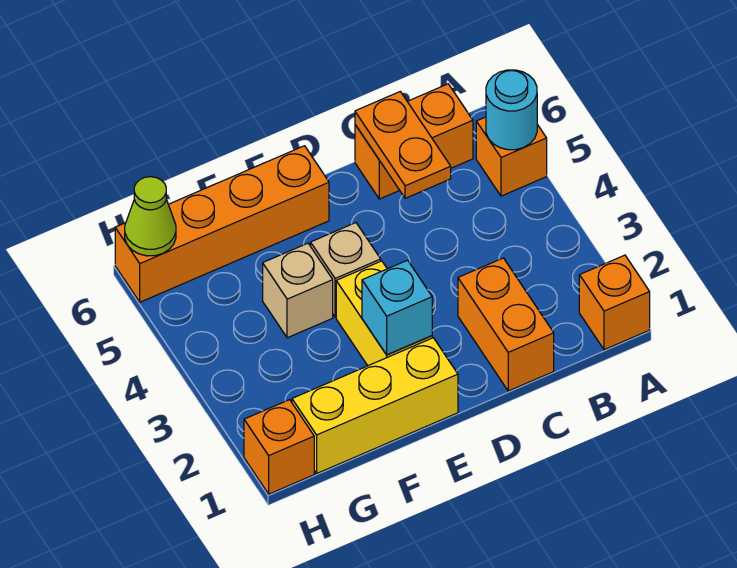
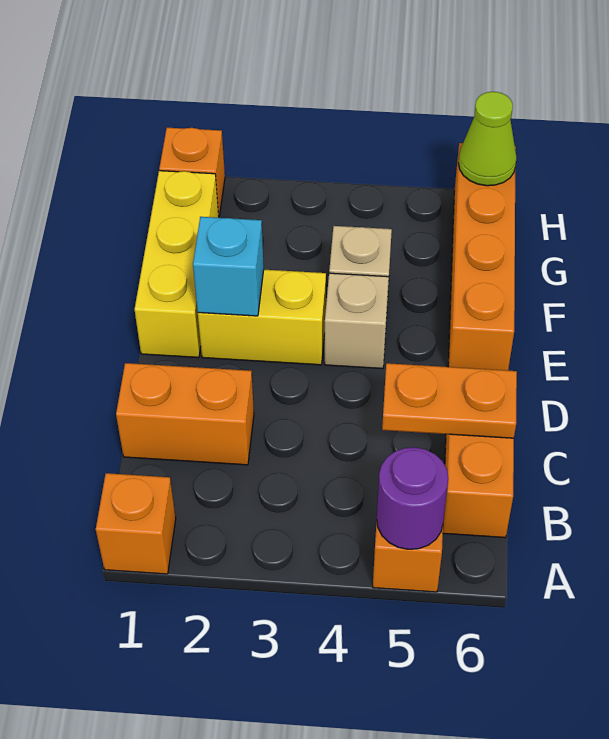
cyan 1x1 round brick [486,70,537,150] -> purple 1x1 round brick [377,447,448,549]

